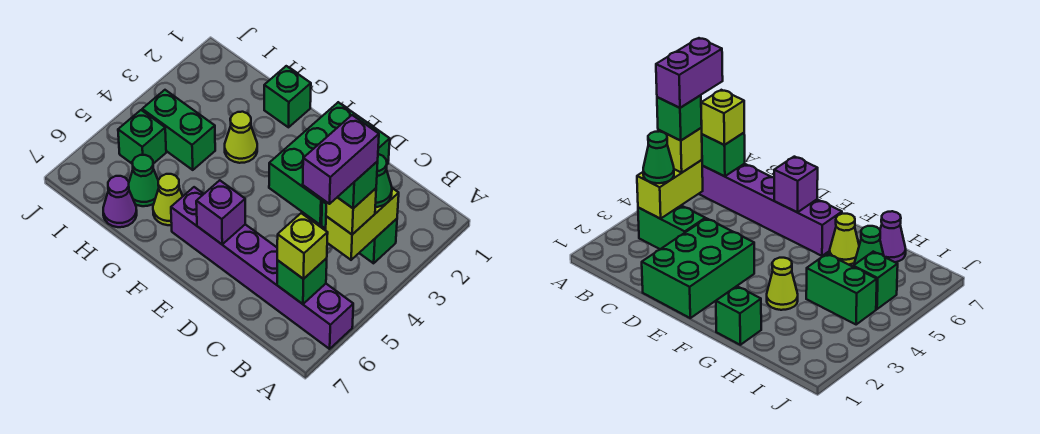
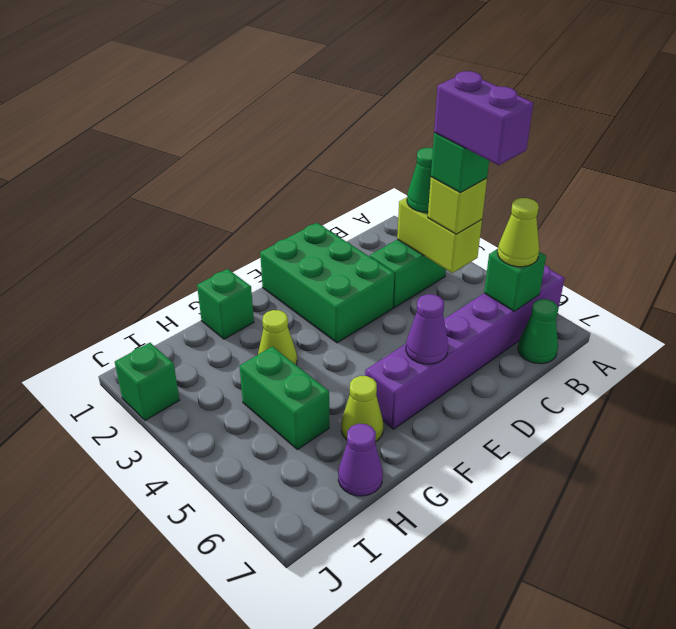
lime 1x1 brick [277,213,328,279] -> lime 1x1 cone [498,198,539,267]
purple 1x1 brick [196,180,245,244] -> purple 1x1 cone [406,294,448,364]
green 1x2 brick [142,90,215,170] -> green 1x2 brick turned to [239,346,329,450]
green 1x1 cone [129,155,159,206] -> green 1x1 cone moved to [518,299,558,364]
green 1x1 brick [118,110,166,164] -> green 1x1 brick moved to [115,343,179,420]

